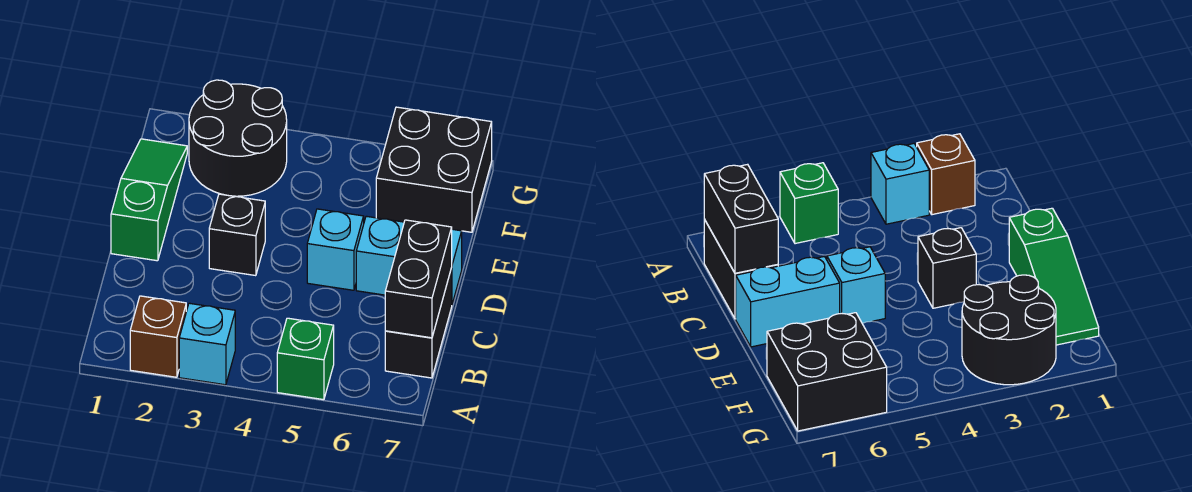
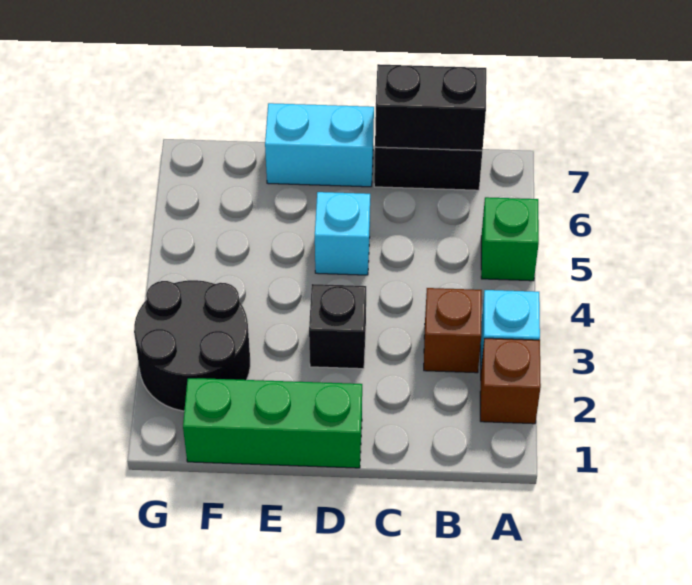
none -> brown 1x1 brick [424,288,482,373]
green 1x3 slope [111,139,187,261] -> green 1x3 brick [183,378,362,468]
cyan 1x2 brick [356,216,462,304] -> cyan 1x2 brick turned to [265,103,374,187]
black 2x2 brick [376,107,492,232] -> none

